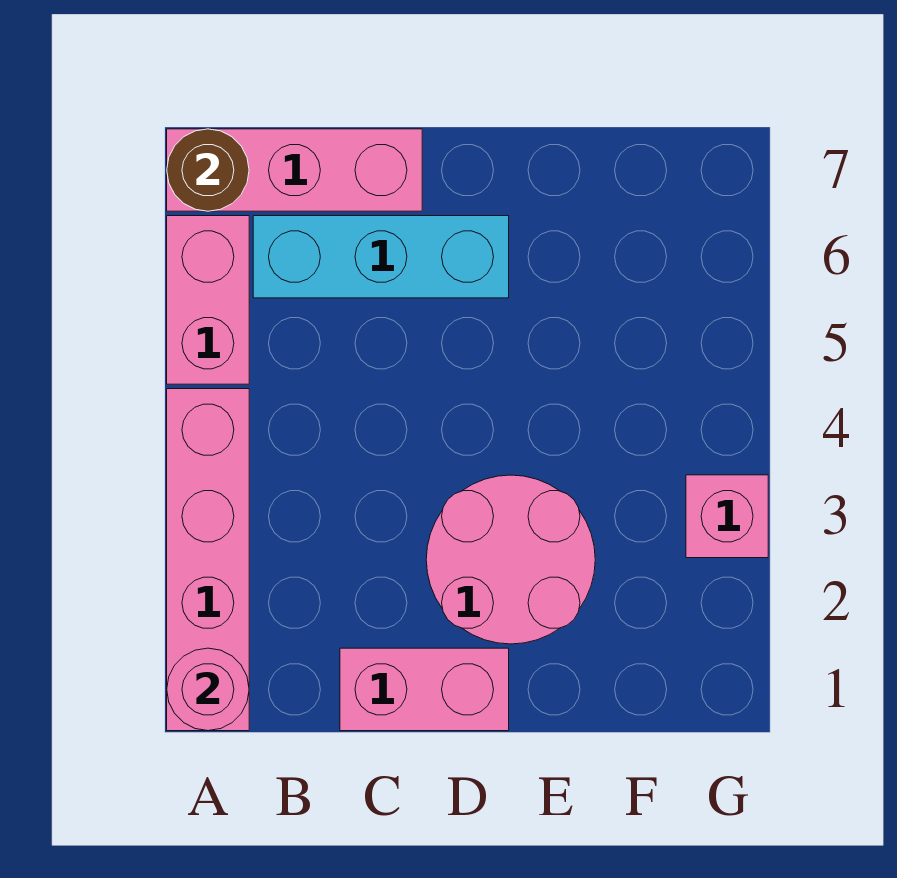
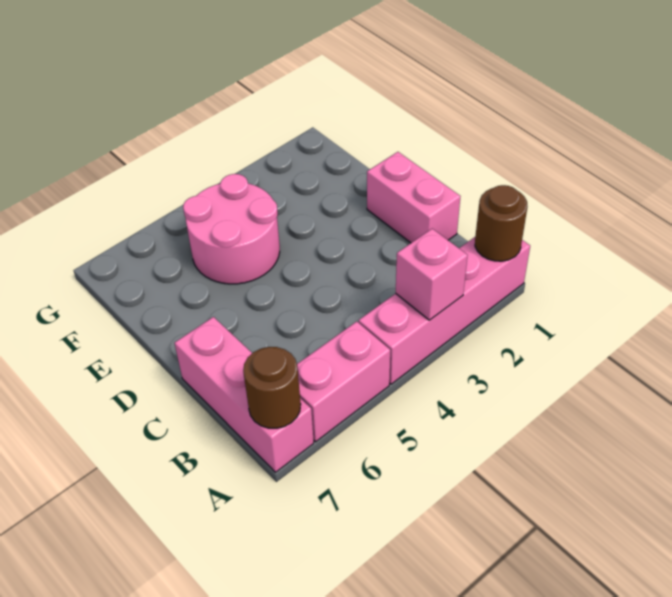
pink 1x1 round brick [167,648,249,731] -> brown 1x1 round brick [475,185,528,261]
cyan 1x3 brick [253,216,509,298] -> none
pink 2x2 round brick [426,475,595,644] -> pink 2x2 round brick moved to [183,174,280,284]
pink 1x1 brick [686,475,768,558] -> pink 1x1 brick moved to [396,229,468,320]

